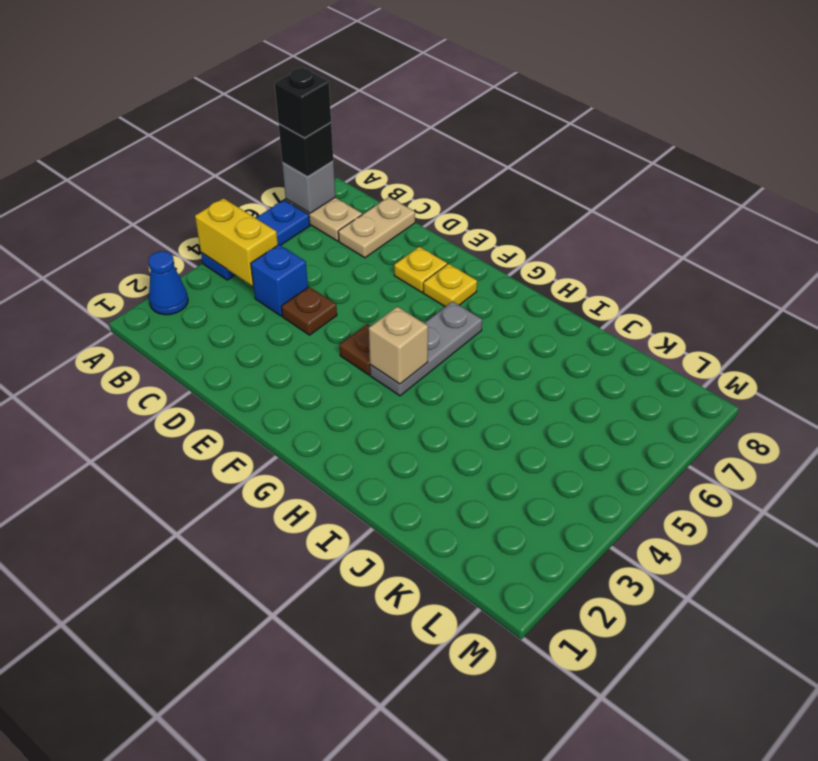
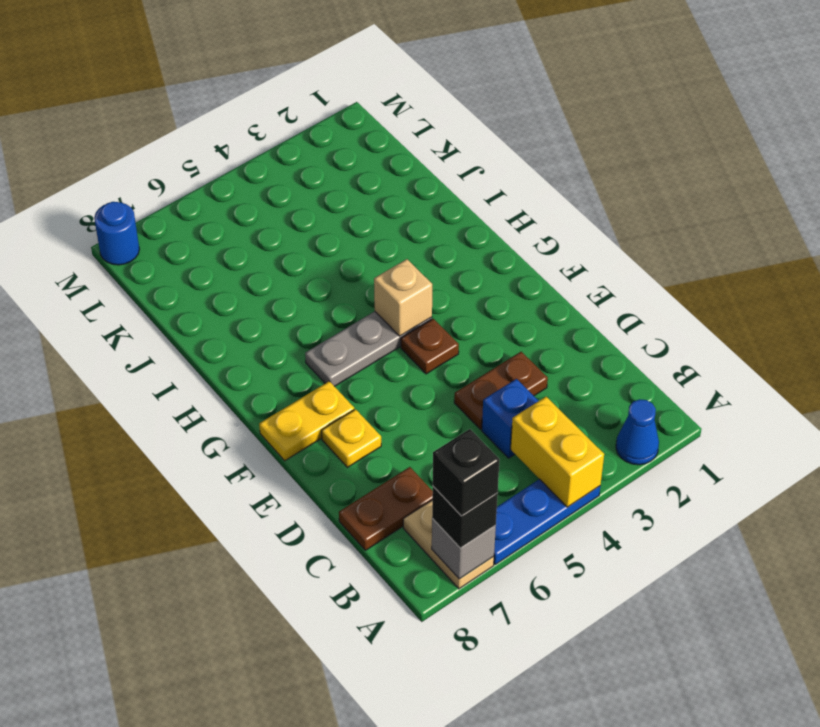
tan 1x2 plate [338,197,415,258] -> brown 1x2 plate [339,467,433,550]
brown 1x1 plate [282,287,337,335] -> brown 1x2 plate [454,352,548,430]
yellow 1x1 plate [423,264,477,307] -> yellow 1x2 plate [259,381,354,461]
none -> blue 1x1 round brick [94,202,139,265]

